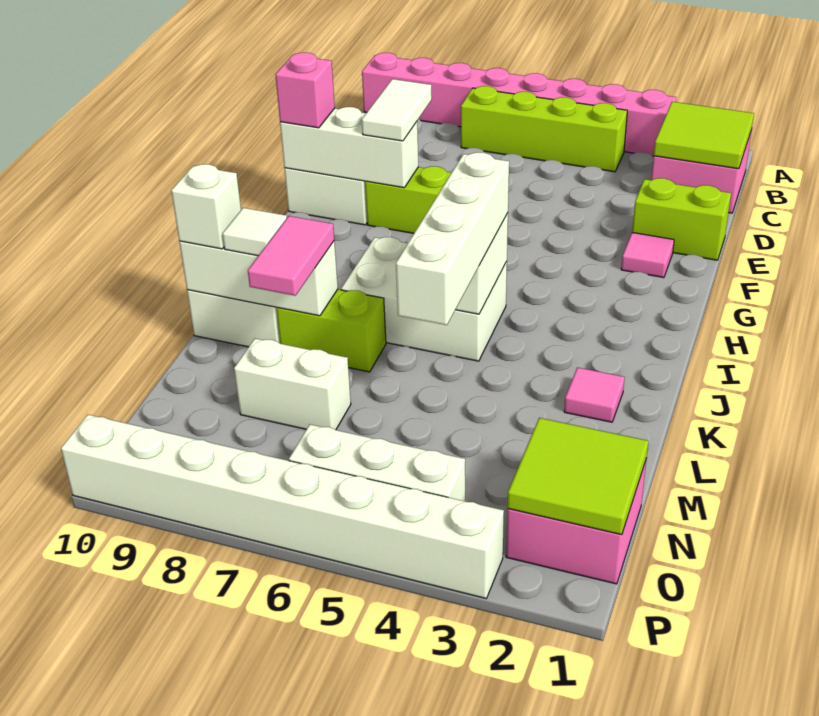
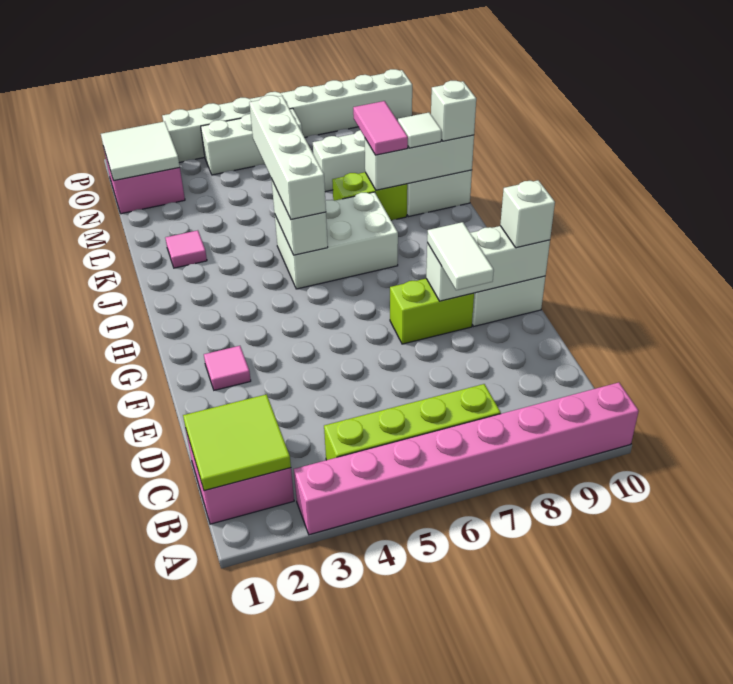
lime 1x2 brick [632,178,731,260] -> none
pink 1x1 brick [275,53,335,128] -> white 1x1 brick [500,180,555,248]
lime 2x2 tile [507,418,648,535] -> white 2x2 tile [101,121,180,181]

